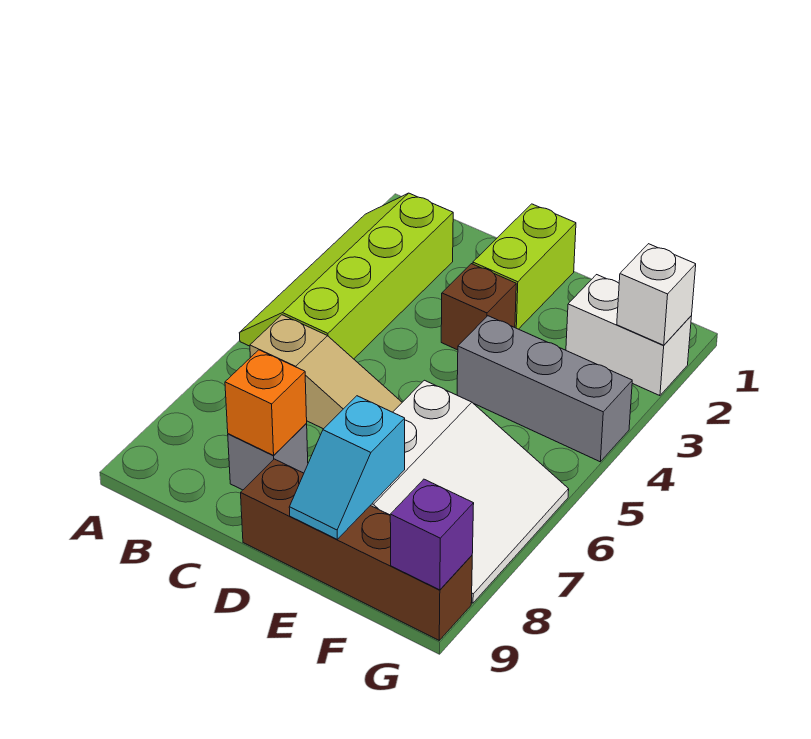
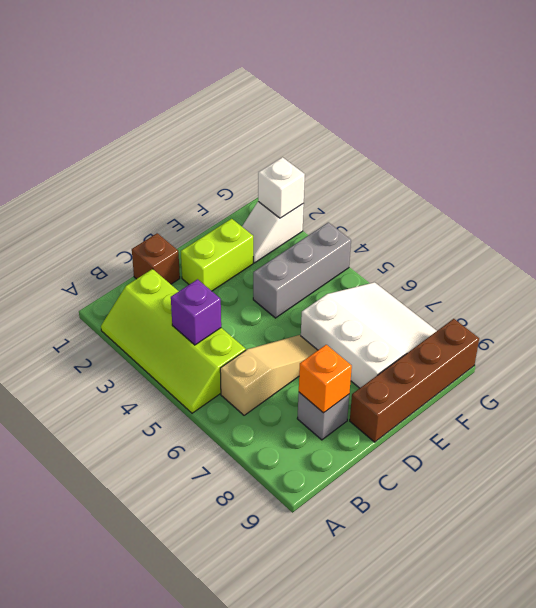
lime 1x2 brick [473,204,576,329] -> lime 1x2 brick turned to [181,219,253,291]
brown 1x1 brick [441,264,516,350] -> brown 1x1 brick moved to [132,233,180,284]
cyan 1x2 slope [289,396,405,539] -> none
white 1x2 brick [566,275,691,396] -> white 1x2 slope [242,202,304,263]
purple 1x1 brick [390,479,474,590] -> purple 1x1 brick moved to [171,279,221,345]

